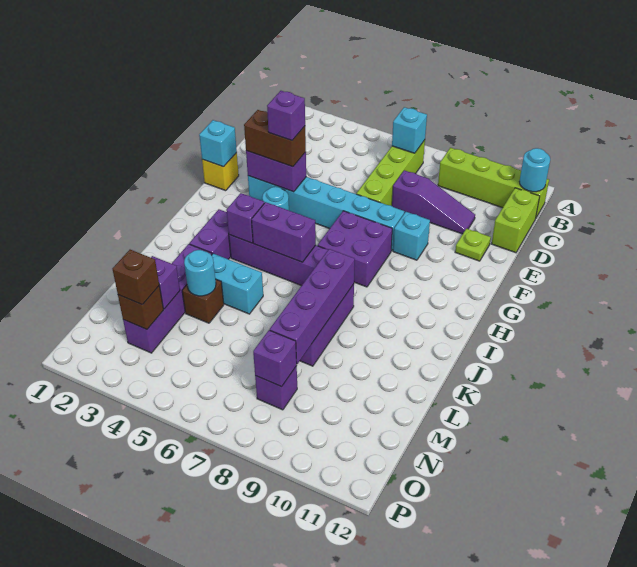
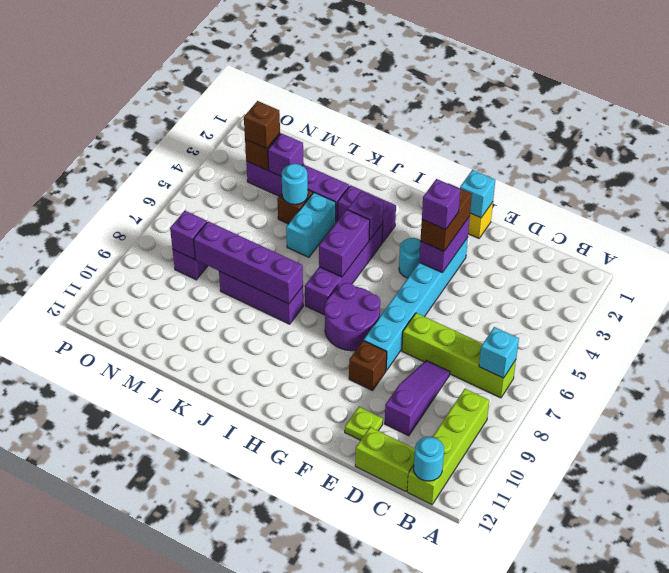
purple 1x3 slope [392,170,475,234] -> purple 1x3 slope turned to [385,360,450,436]
cyan 1x1 brick [393,212,430,260] -> brown 1x1 brick [349,340,387,391]
purple 2x2 brick [318,211,392,287] -> purple 2x2 round brick [324,283,380,351]

